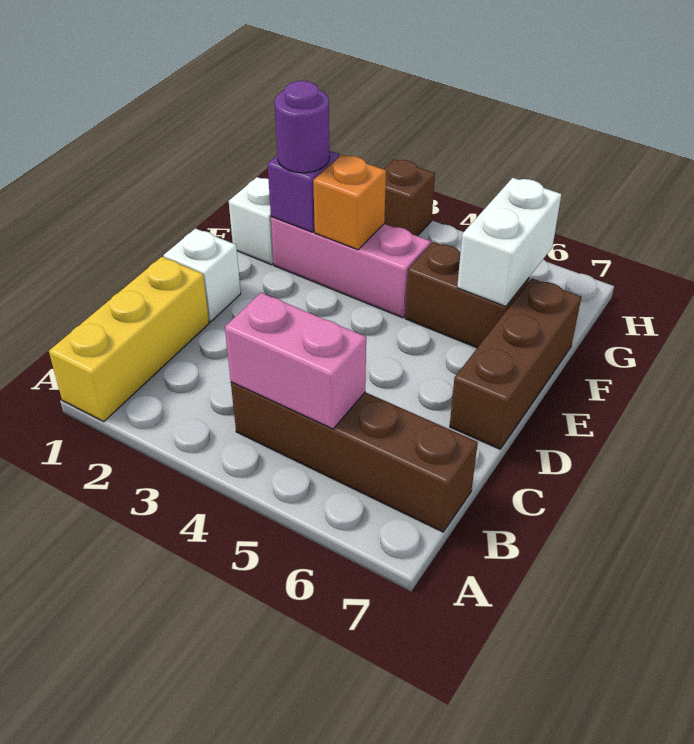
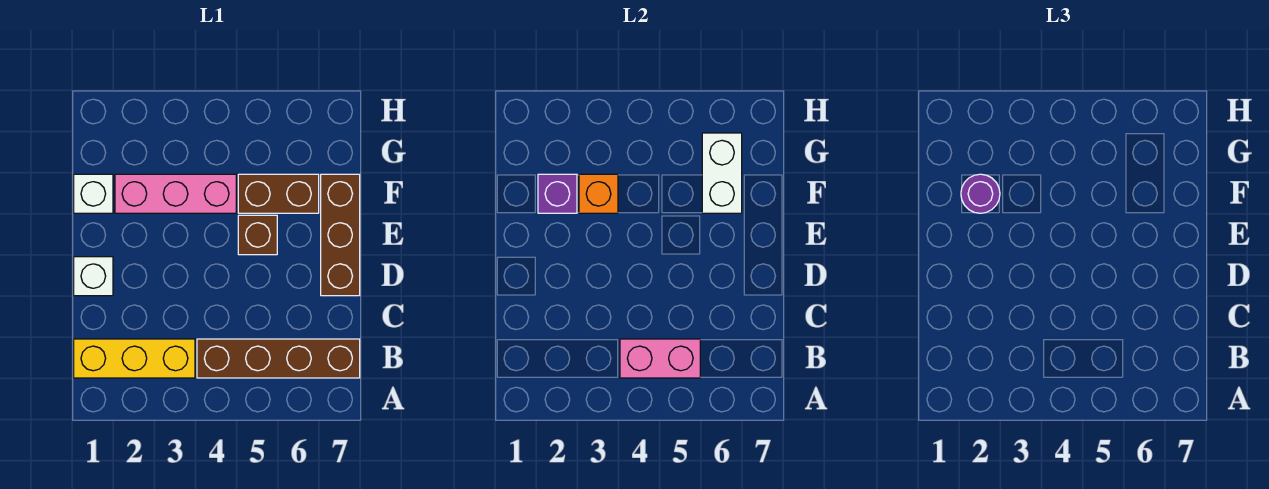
yellow 1x3 brick [49,257,209,422] -> yellow 1x3 brick turned to [74,339,195,378]
brown 1x1 brick [384,159,435,236] -> brown 1x1 brick moved to [238,215,277,255]

